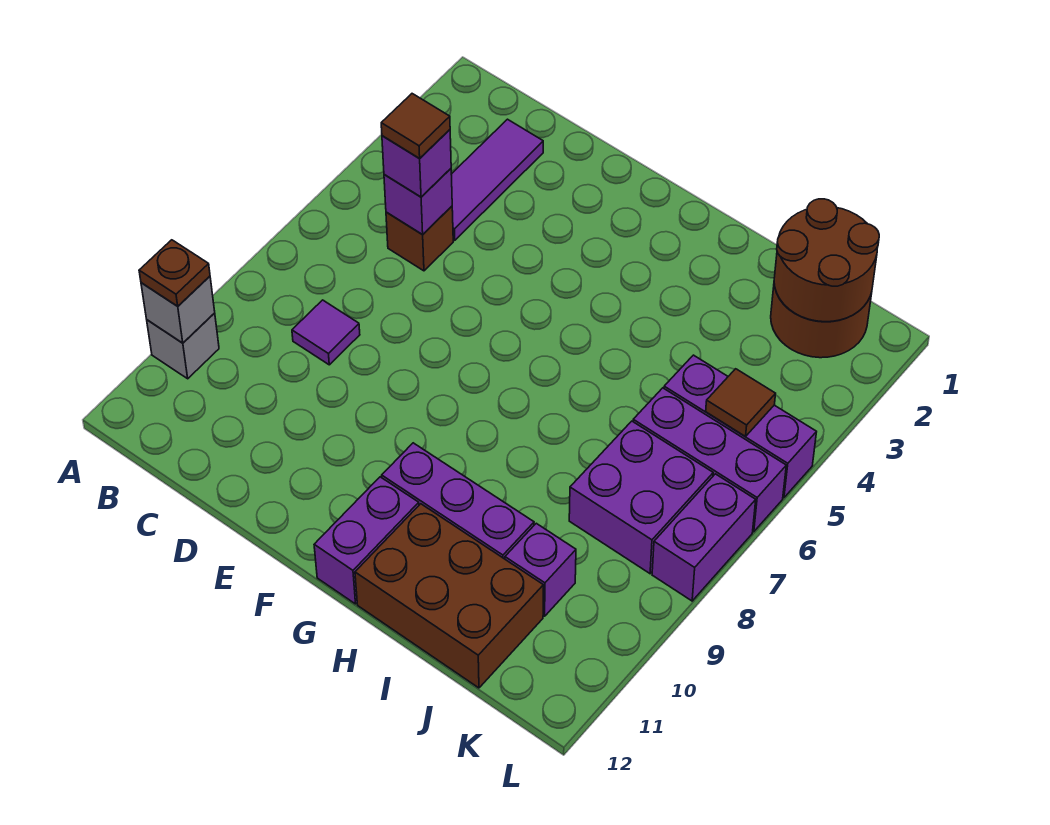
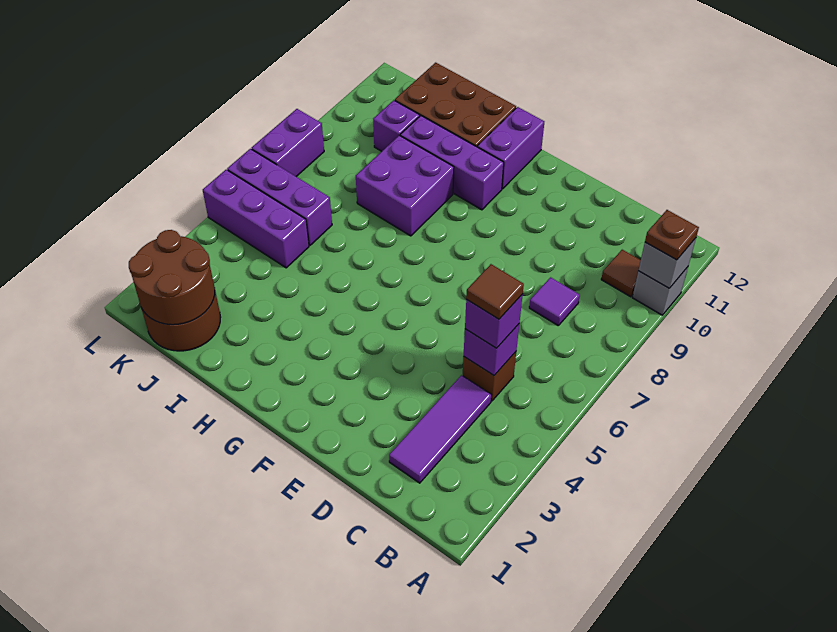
purple 2x2 brick [569,421,713,573] -> purple 2x2 brick moved to [356,135,454,236]
brown 1x1 tile [706,369,776,436] -> brown 1x1 tile moved to [601,250,641,297]

